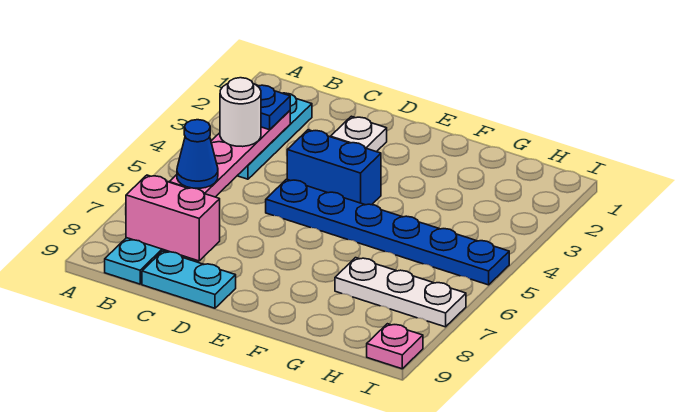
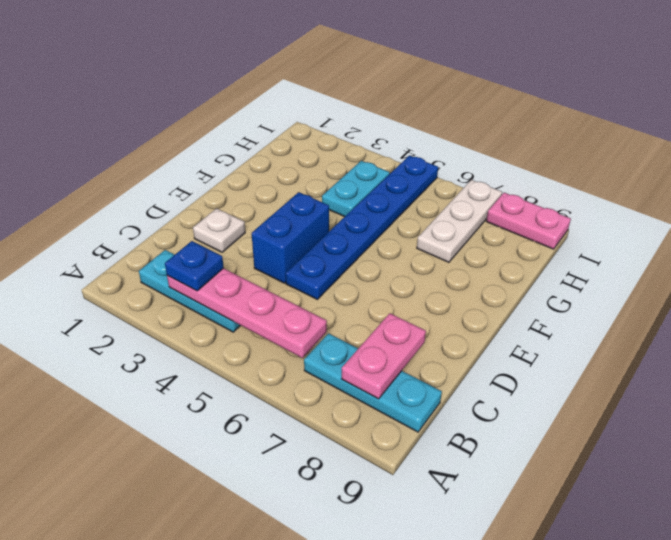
white 1x1 round brick [220,78,261,147] -> none
blue 1x1 cone [177,120,218,188] -> none
pink 1x2 brick [126,175,220,261] -> pink 1x2 plate [342,313,426,399]
cyan 1x2 plate [142,251,236,308] -> cyan 1x2 plate moved to [322,161,390,217]
pink 1x1 plate [367,324,423,369] -> pink 1x2 plate [486,193,571,249]

